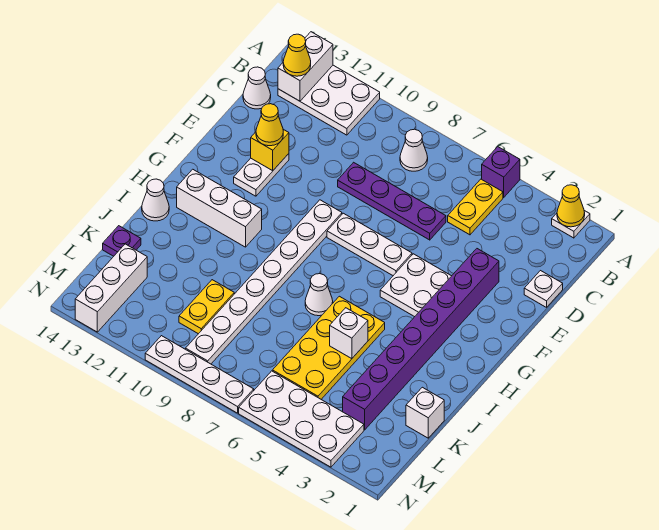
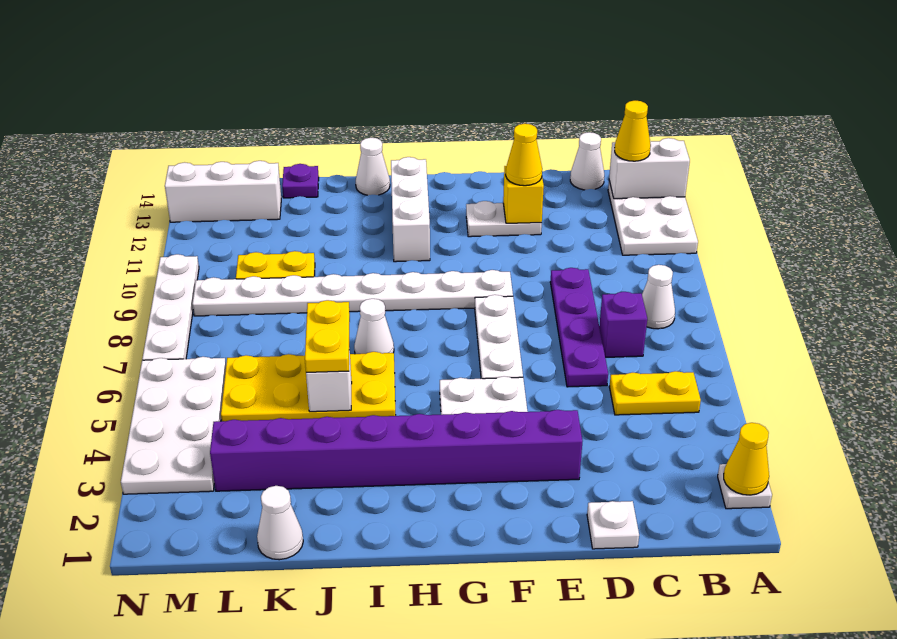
purple 1x1 brick [482,147,520,197] -> purple 1x1 brick moved to [599,292,647,357]
none -> yellow 1x2 plate [305,300,350,372]
white 1x1 brick [406,387,444,438] -> white 1x1 cone [257,486,303,560]

